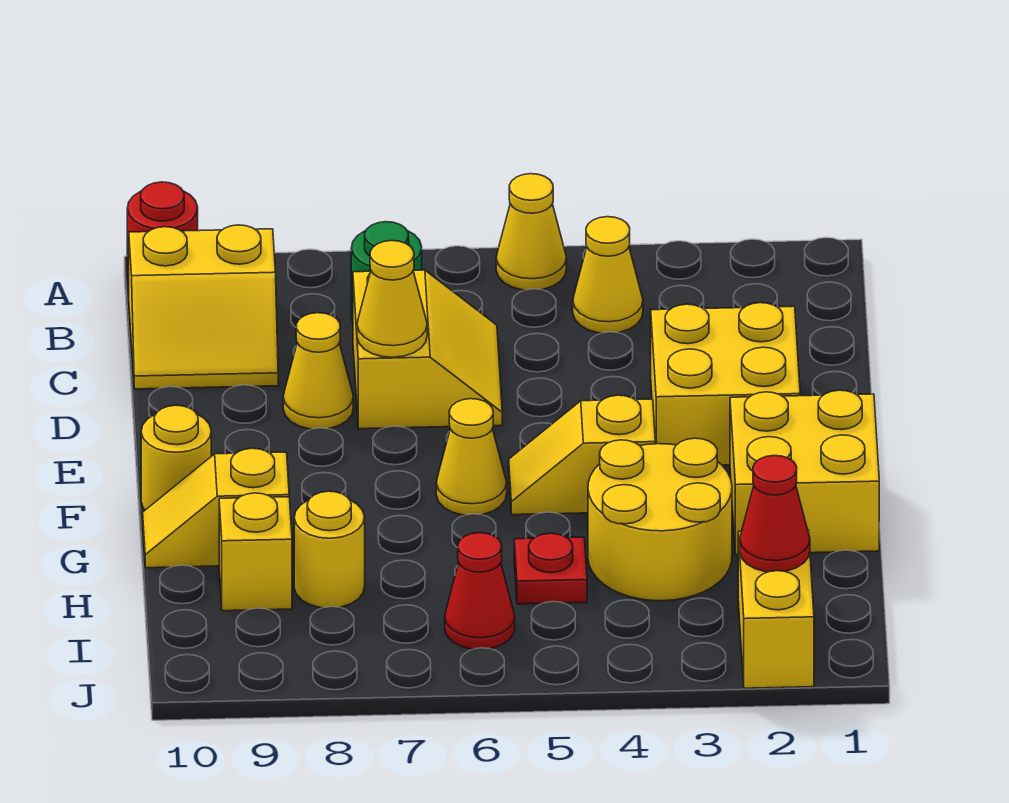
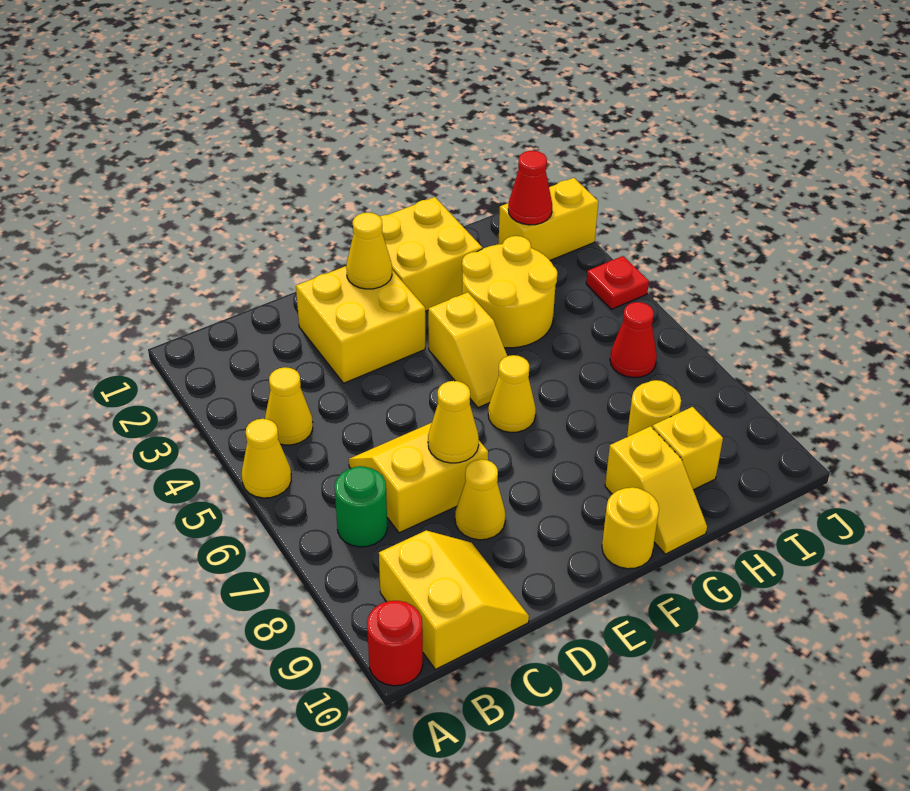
none -> yellow 1x1 cone [346,212,392,289]
red 1x1 plate [514,533,587,604] -> red 1x1 plate moved to [586,256,649,309]

